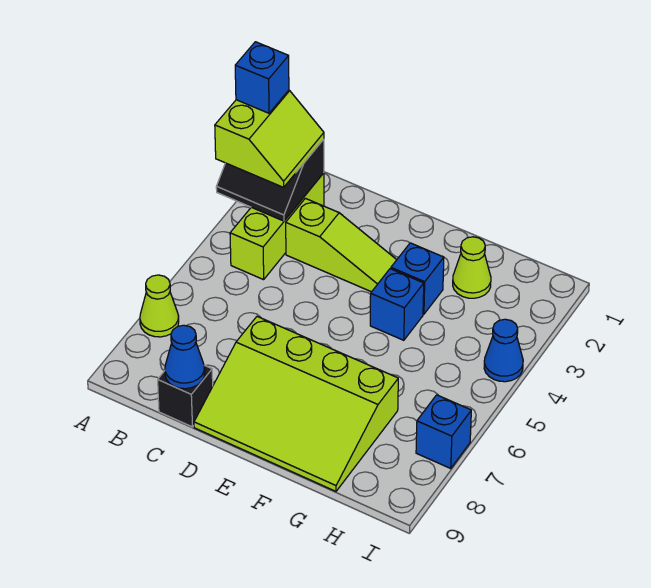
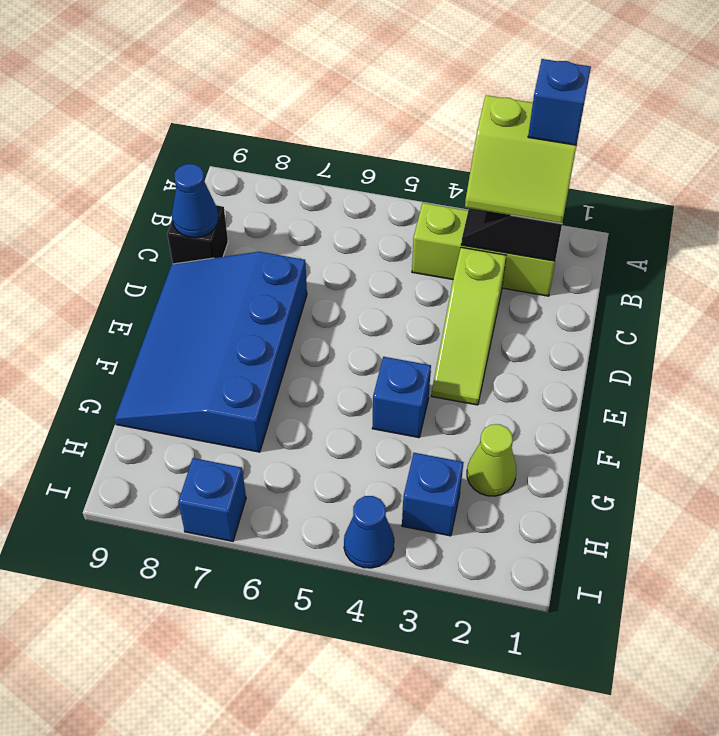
lime 1x1 cone [140,275,179,337] -> none
lime 3x4 slope [194,317,398,491] -> blue 3x4 slope [115,252,307,452]
blue 1x1 brick [391,243,444,314] -> blue 1x1 brick moved to [402,453,464,536]

